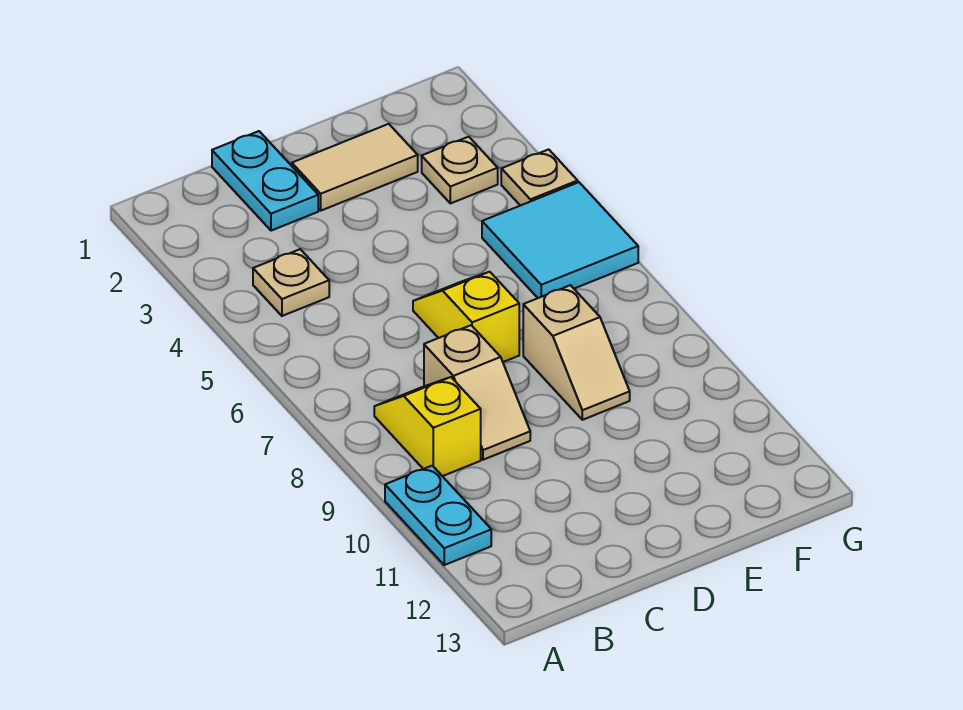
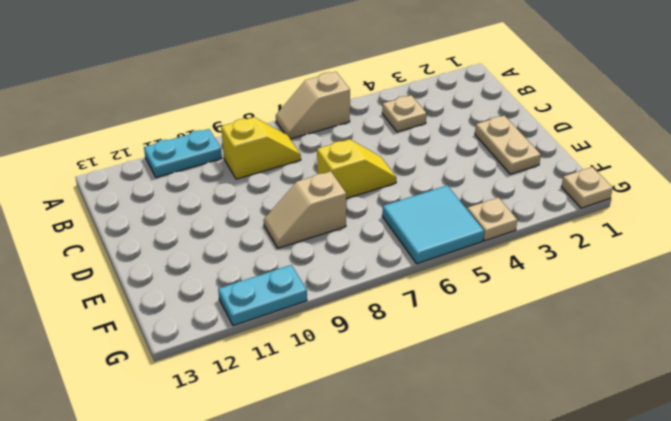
cyan 1x2 plate [212,131,318,231] -> cyan 1x2 plate moved to [218,265,307,326]
tan 1x2 slope [424,325,530,460] -> tan 1x2 slope moved to [276,72,350,139]
tan 1x2 tile [292,124,418,211] -> tan 1x2 plate [475,115,541,174]
tan 1x1 plate [422,137,498,203] -> tan 1x1 plate moved to [561,167,613,208]

